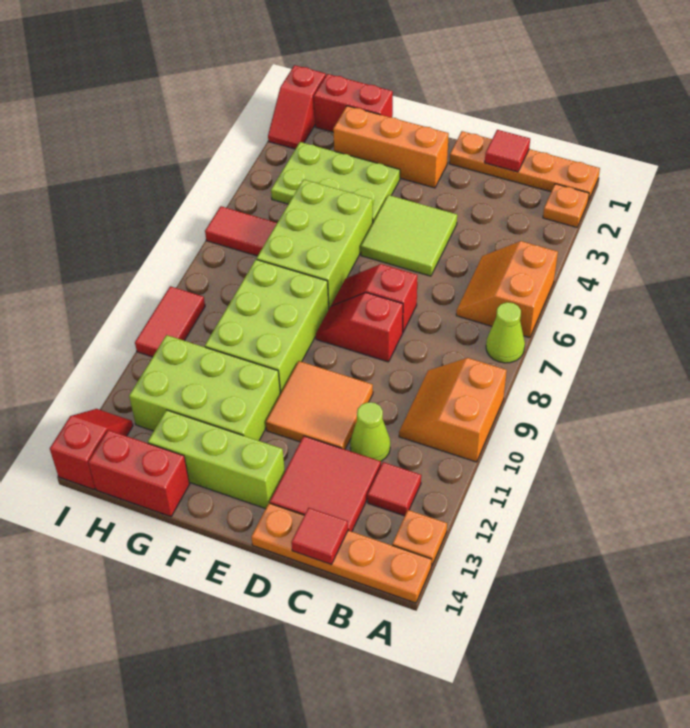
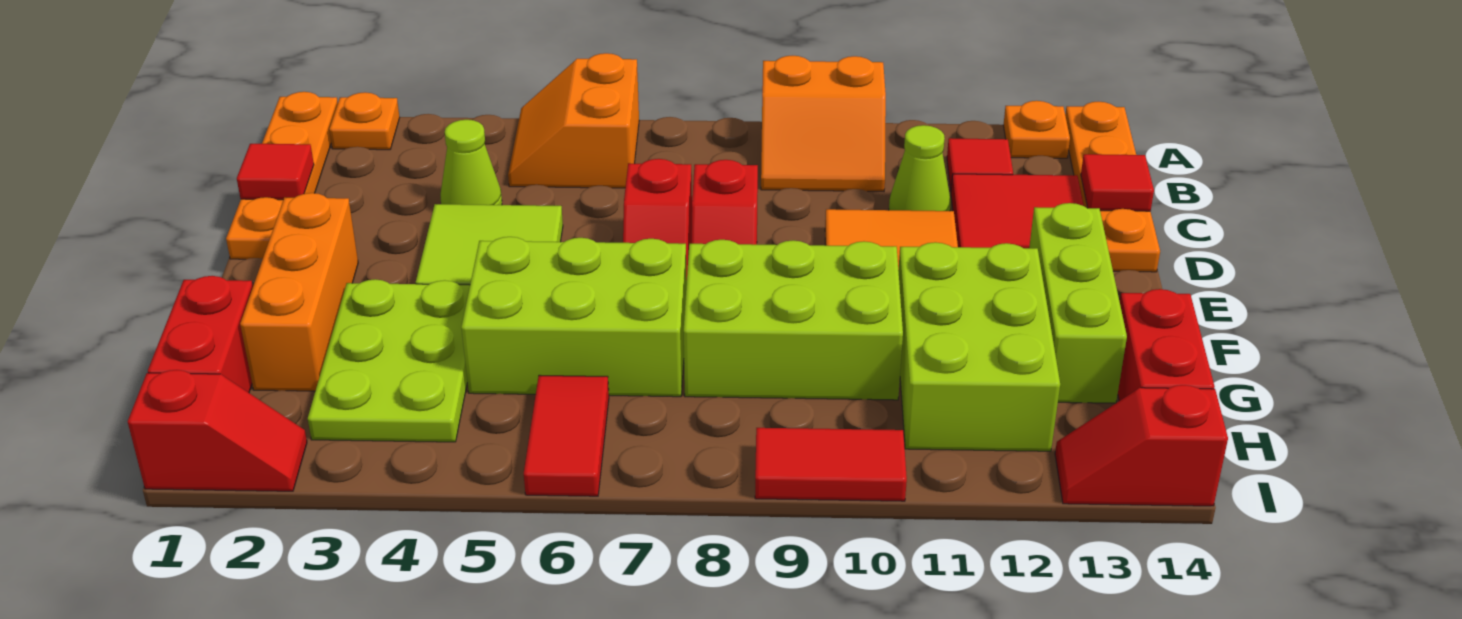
orange 2x2 slope [456,241,558,338] -> orange 2x2 slope turned to [508,53,639,188]
lime 1x1 cone [486,302,525,363] -> lime 1x1 cone moved to [440,120,502,205]

